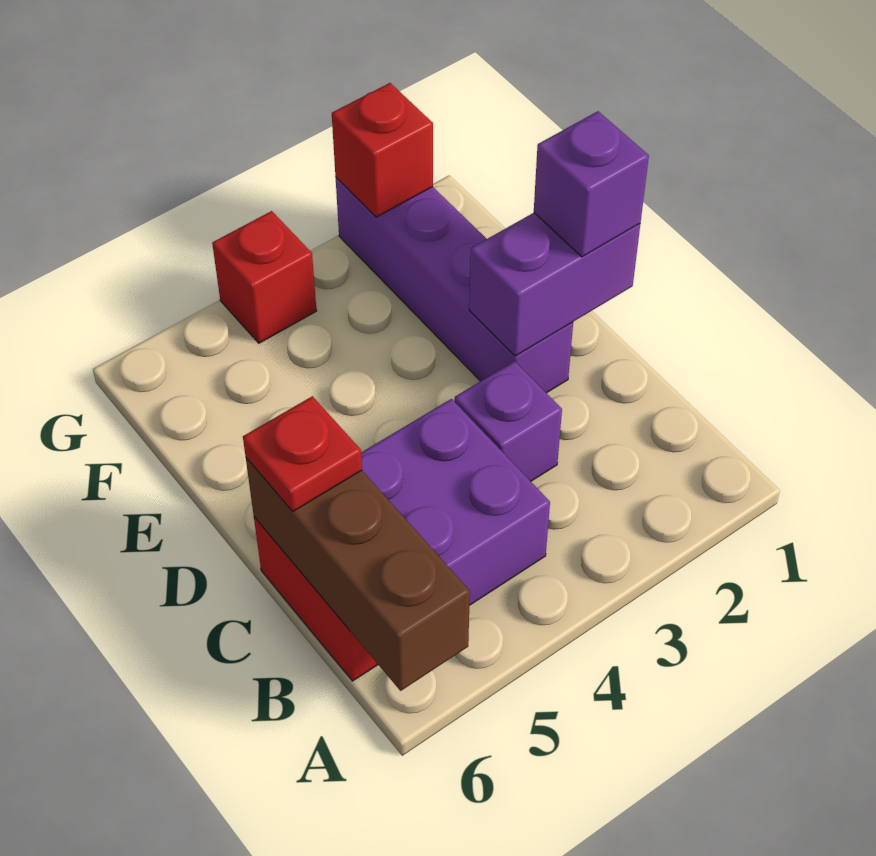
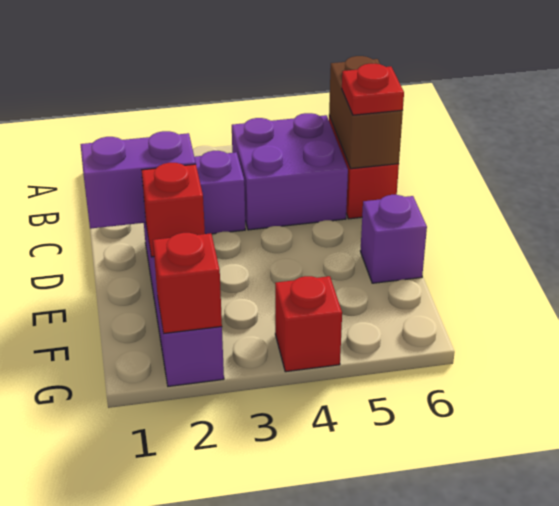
brown 1x3 brick [246,458,470,691] -> brown 1x2 brick [329,56,403,169]
purple 1x1 brick [534,111,649,257] -> purple 1x1 brick moved to [360,195,427,283]
none -> red 1x1 brick [142,163,205,257]

